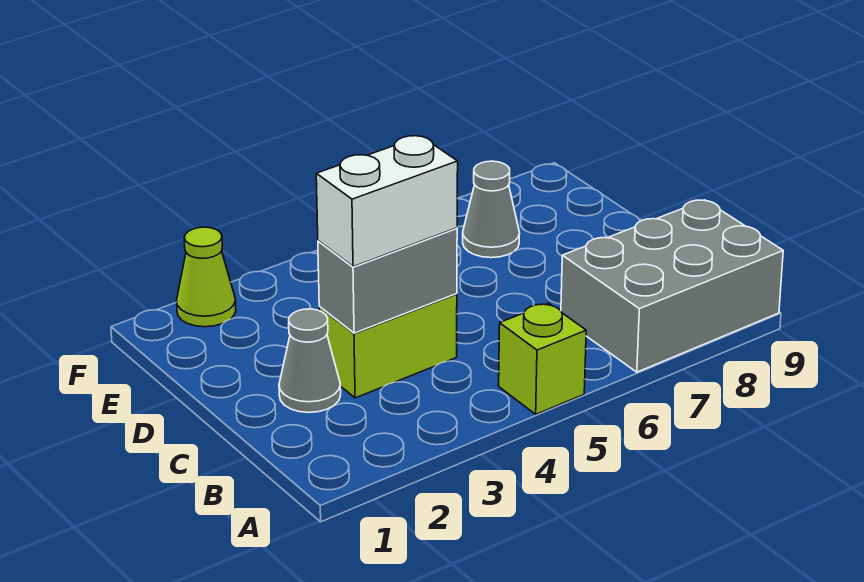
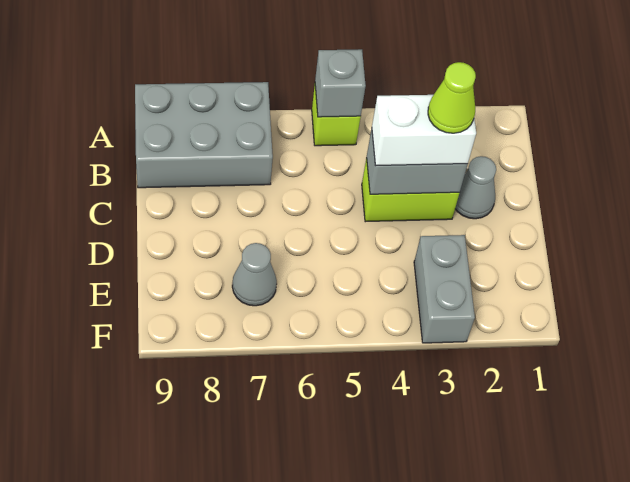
none -> grey 1x1 brick [315,49,366,117]
none -> grey 1x2 brick [414,235,475,343]
lime 1x1 cone [177,227,236,327] -> lime 1x1 cone moved to [428,62,476,133]

